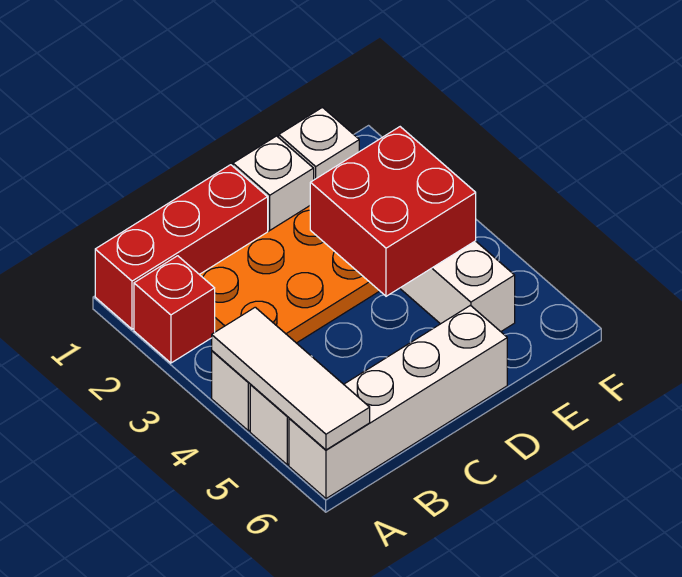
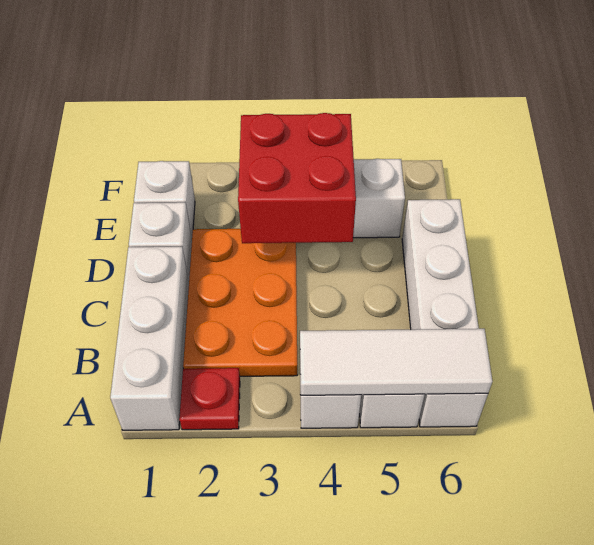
red 1x3 brick [95,165,268,329] -> white 1x3 brick [110,247,189,430]
red 1x1 brick [134,256,215,363] -> red 1x1 plate [179,368,240,430]

